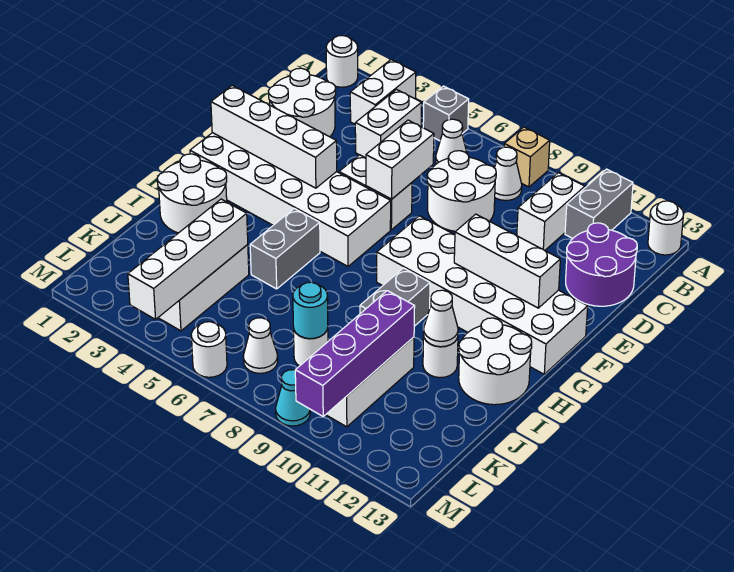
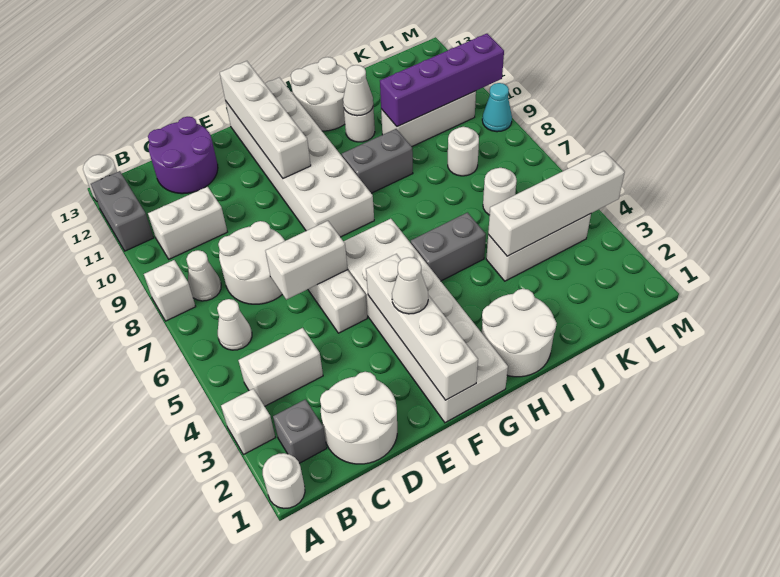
white 1x2 brick [350,60,416,124] -> white 1x1 brick [221,389,275,455]
grey 1x1 brick [423,86,469,141] -> grey 1x1 brick moved to [273,399,327,463]
tan 1x1 brick [504,127,550,187] -> white 1x1 brick [144,260,196,321]
grey 1x2 brick [565,169,633,238] -> grey 1x2 brick turned to [91,171,154,251]
white 1x3 brick [454,214,560,308] -> white 1x4 brick [220,61,311,178]
cyan 1x1 round brick [293,282,328,339] -> none
white 1x1 cone [243,318,278,373] -> white 1x1 cone moved to [392,257,428,314]
white 1x1 round brick [191,322,227,377] -> white 1x1 round brick moved to [483,168,517,215]

